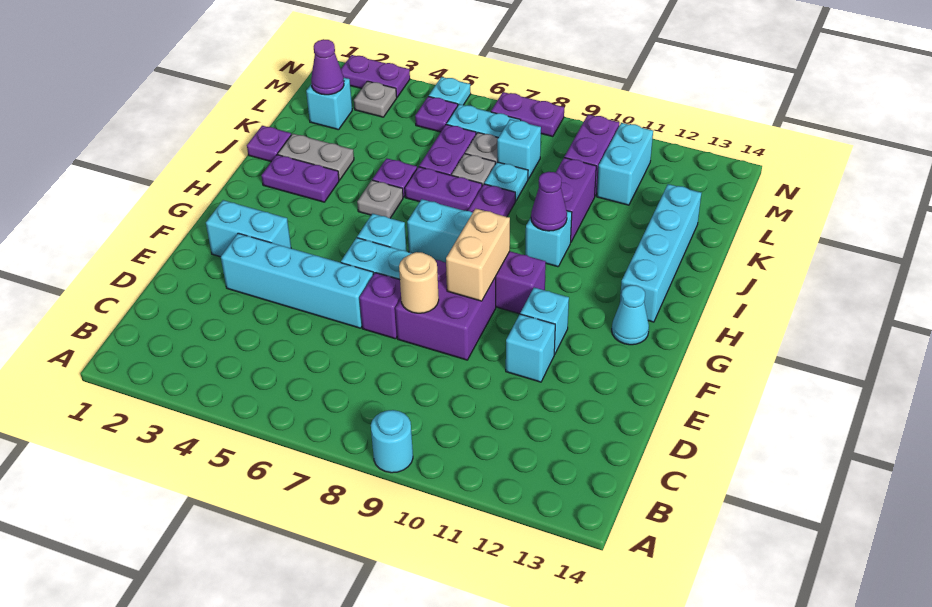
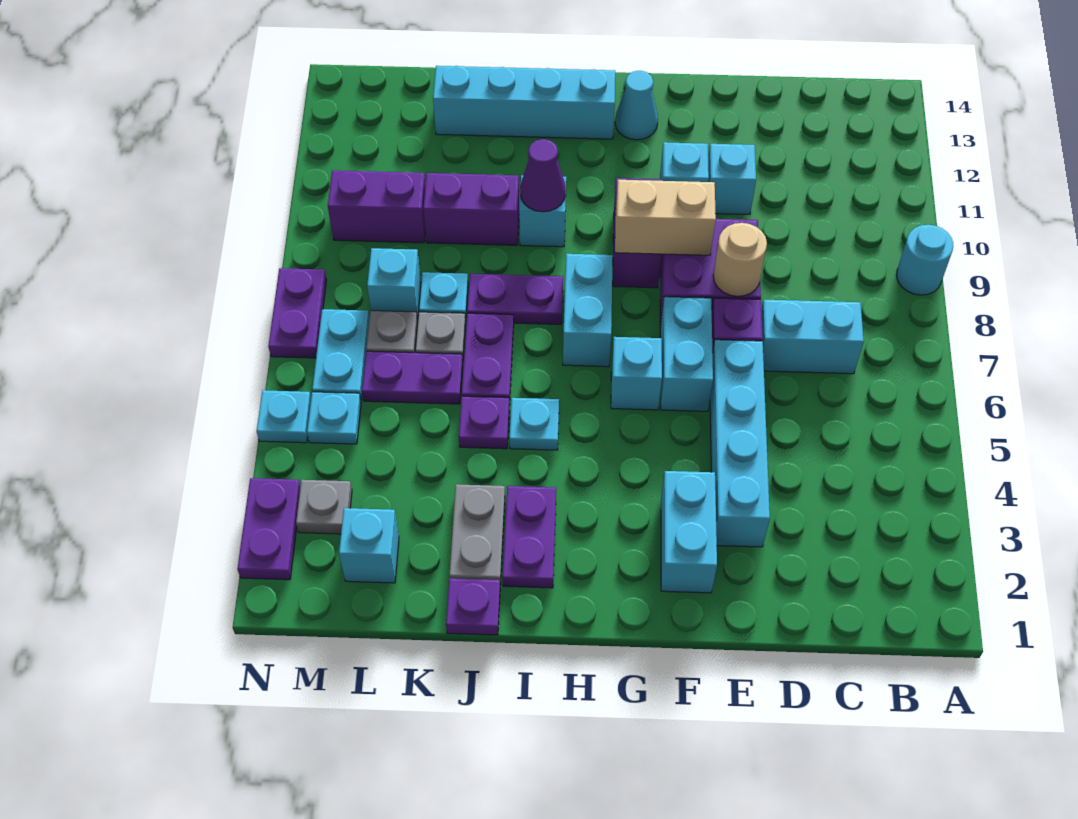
grey 1x1 plate [357,180,403,218] -> cyan 1x1 plate [510,398,559,450]
purple 1x1 cone [311,39,344,95] -> none
cyan 1x2 brick [597,123,653,205] -> cyan 1x2 brick moved to [761,300,864,374]
purple 1x1 plate [415,96,458,132] -> cyan 1x1 plate [307,392,361,444]

